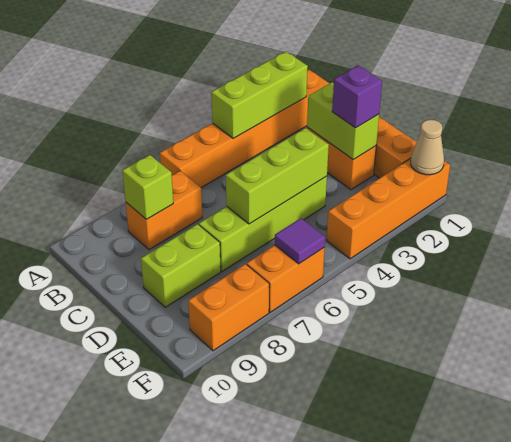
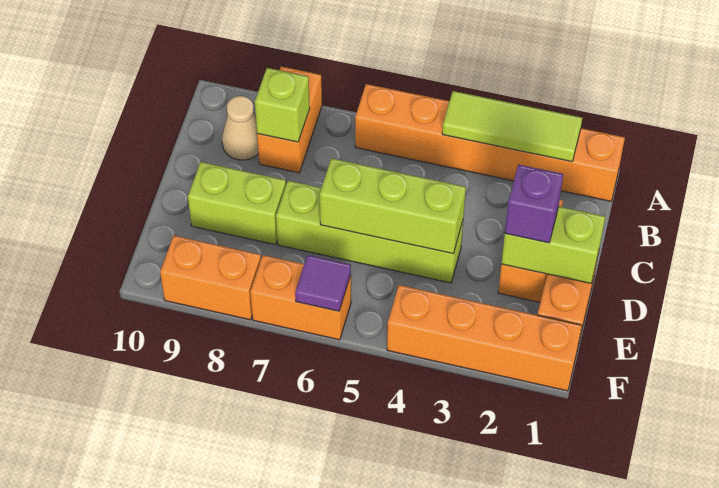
lime 1x3 brick [211,52,308,139] -> lime 1x3 tile [442,91,582,162]
orange 1x2 brick [126,171,202,250] -> orange 1x2 brick turned to [257,67,322,173]
lime 1x2 brick [307,82,379,160] -> lime 1x2 brick turned to [501,207,605,283]
tan 1x1 cone [410,120,444,175] -> tan 1x1 cone moved to [222,96,259,160]

